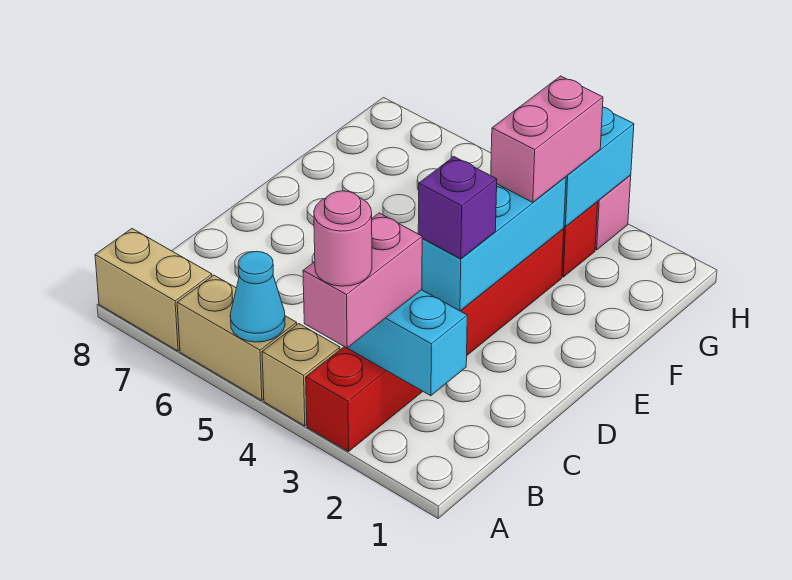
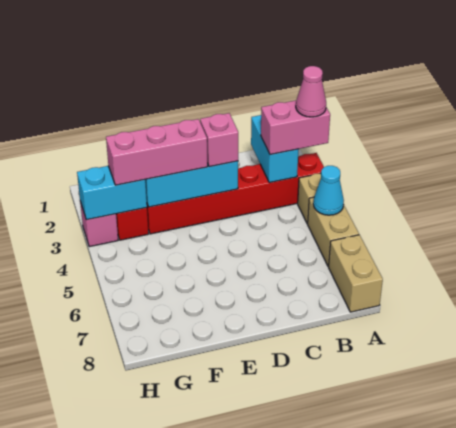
pink 1x1 round brick [314,191,372,286] -> pink 1x1 cone [296,66,326,117]
purple 1x1 brick [418,157,497,259] -> pink 1x1 brick [200,113,238,167]
pink 1x2 brick [491,76,603,202] -> pink 1x3 brick [106,119,208,185]

